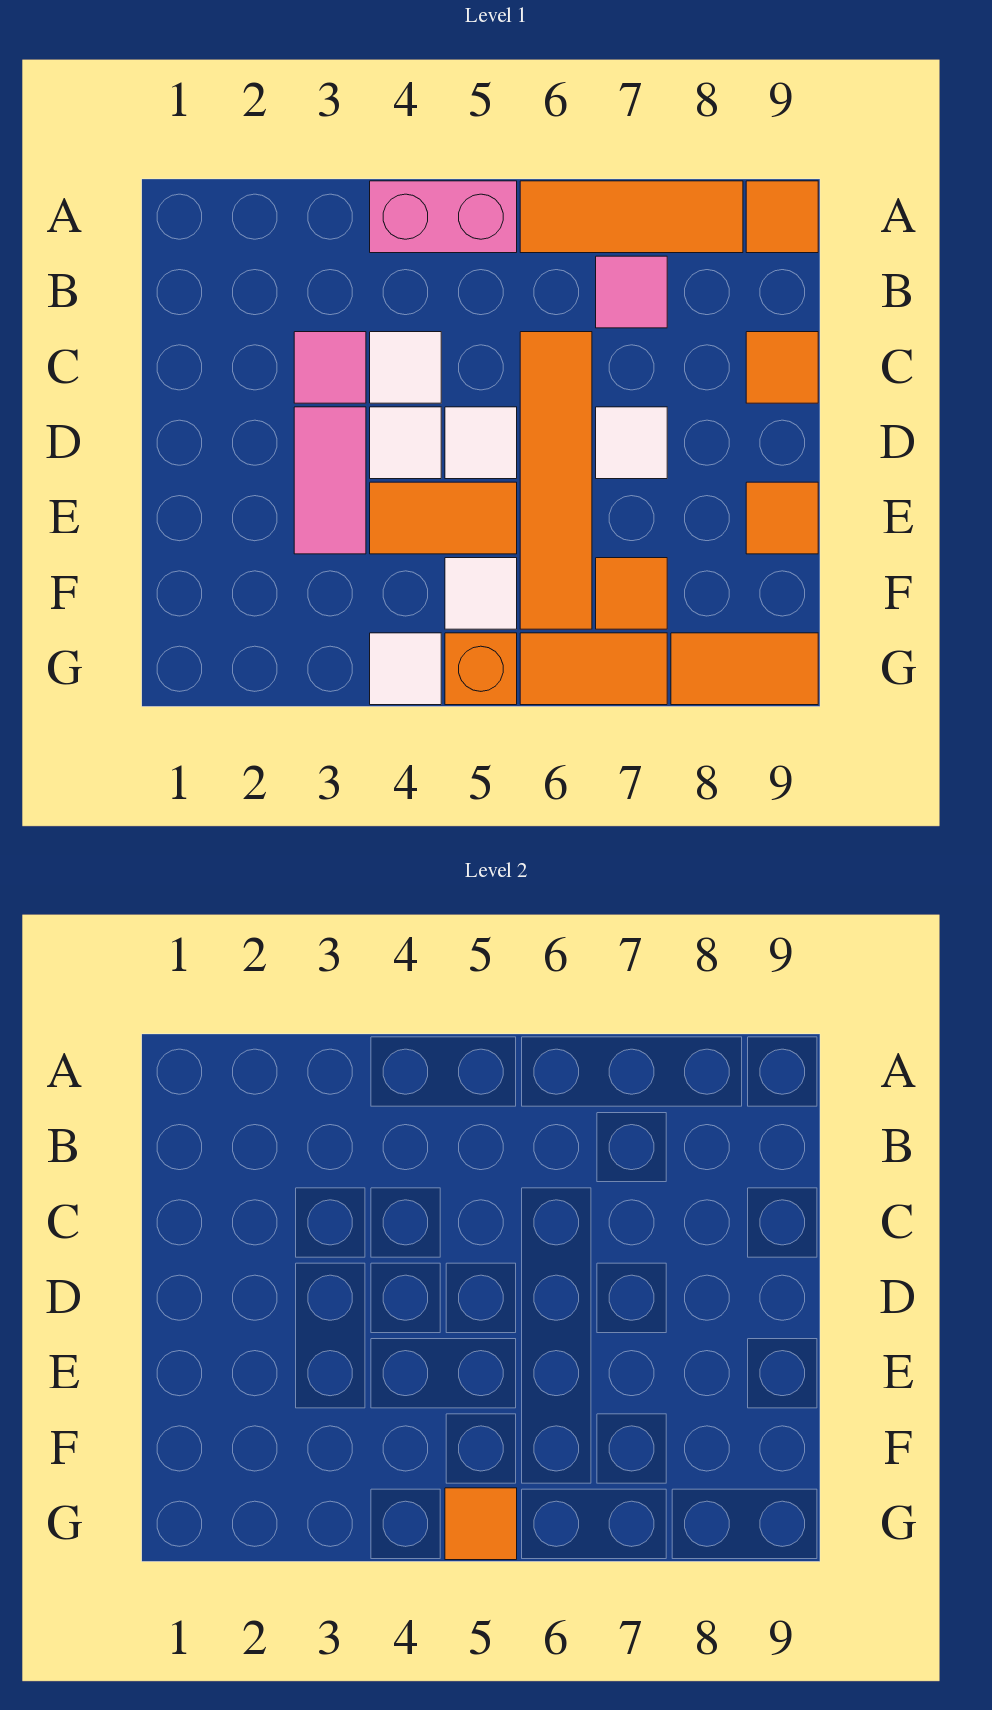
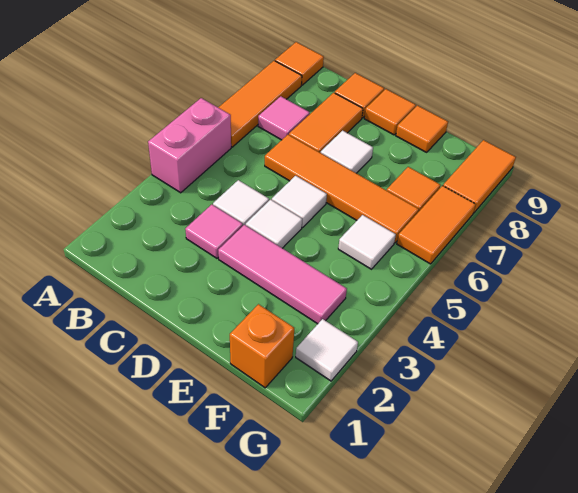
pink 1x2 tile [294,407,366,554] -> pink 1x3 tile [218,225,347,324]
orange 1x2 tile [370,482,517,554] -> orange 1x2 tile moved to [289,93,363,153]
white 1x1 tile [370,633,441,705] -> white 1x1 tile moved to [296,319,358,381]
orange 1x1 brick [445,633,517,705] -> orange 1x1 brick moved to [230,304,294,388]
orange 1x1 tile [445,1488,517,1560] -> orange 1x1 tile moved to [364,89,416,135]

